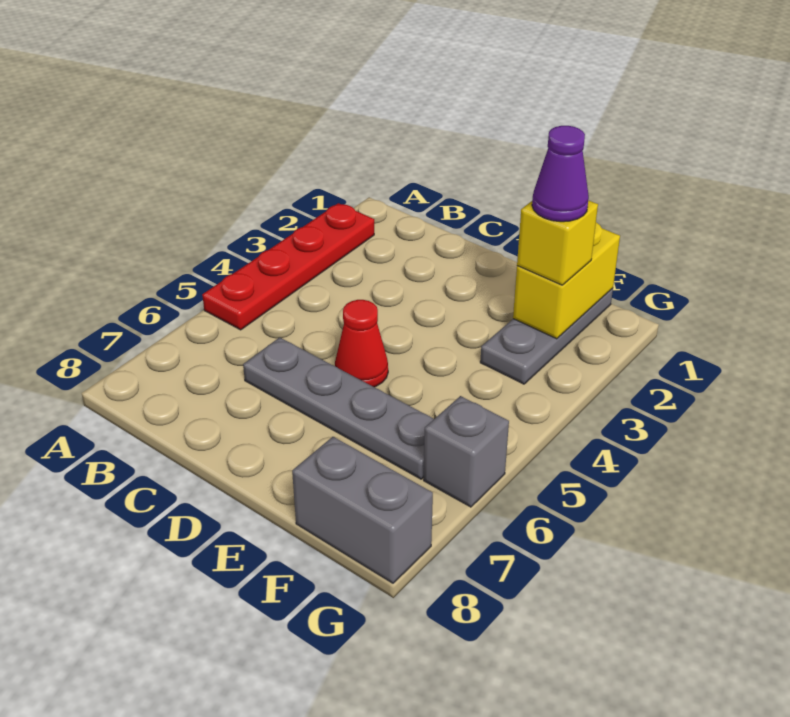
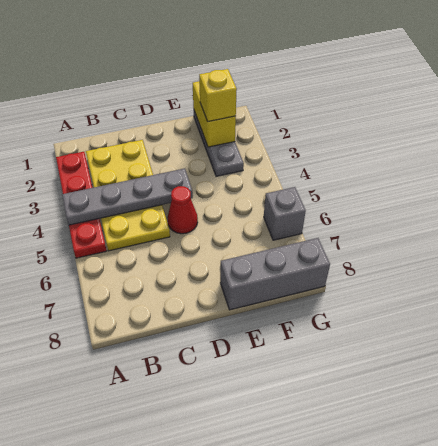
none -> yellow 2x4 plate [86,140,170,251]
grey 1x4 plate [243,337,434,479] -> grey 1x4 plate moved to [62,168,193,225]
purple 1x1 cone [532,126,589,222] -> none
grey 1x2 brick [292,437,433,583] -> grey 1x3 brick [220,238,330,310]

